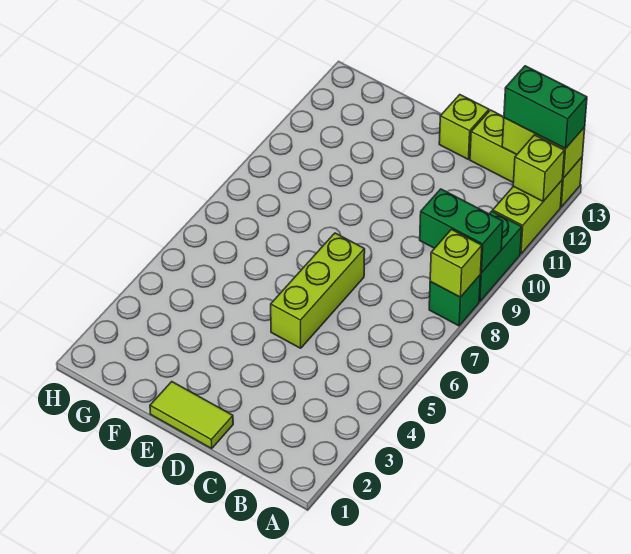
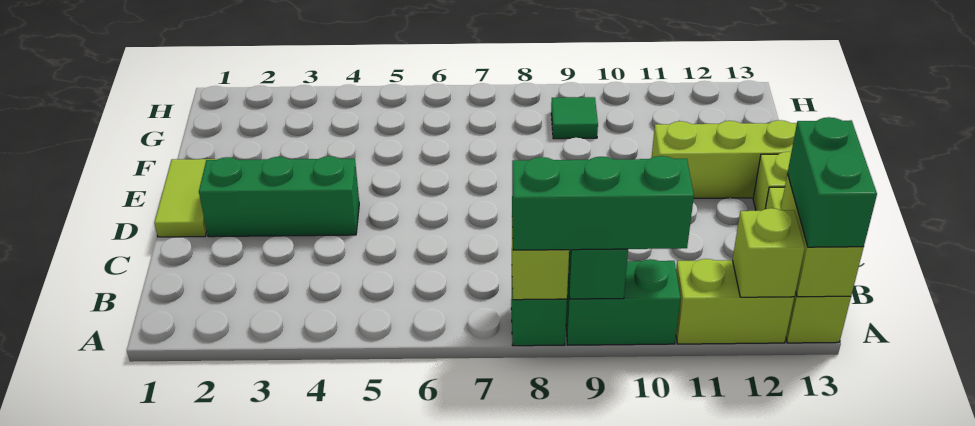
none -> green 1x3 brick [512,156,694,250]
none -> green 1x3 brick [199,156,359,237]
lime 1x3 brick [271,233,365,348] -> lime 1x3 brick moved to [652,120,797,198]
none -> green 1x1 tile [551,97,598,139]

